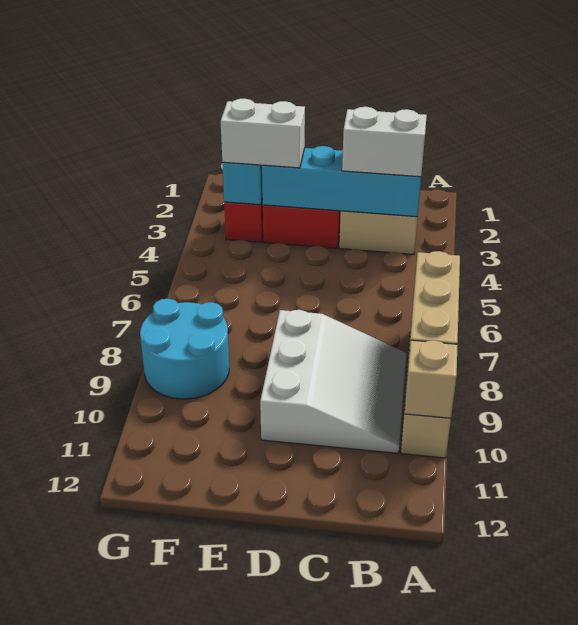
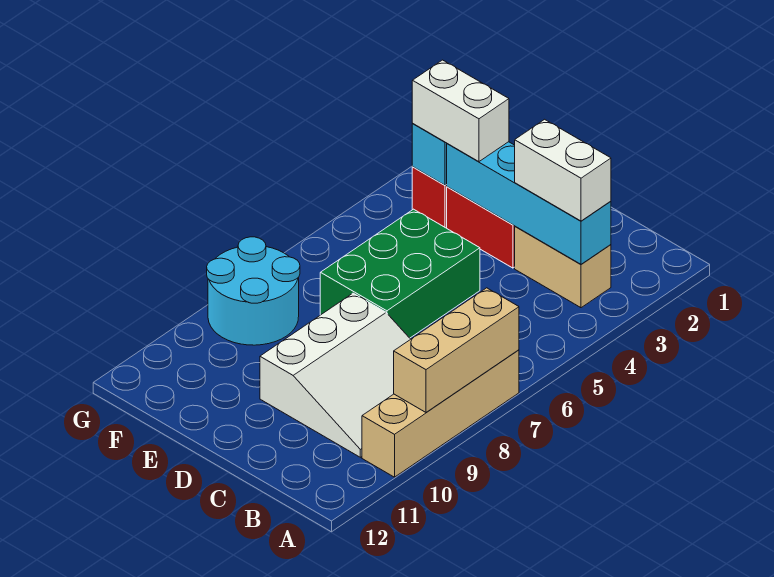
tan 1x1 brick [405,340,458,418] -> none
none -> green 2x3 brick [320,209,480,338]

